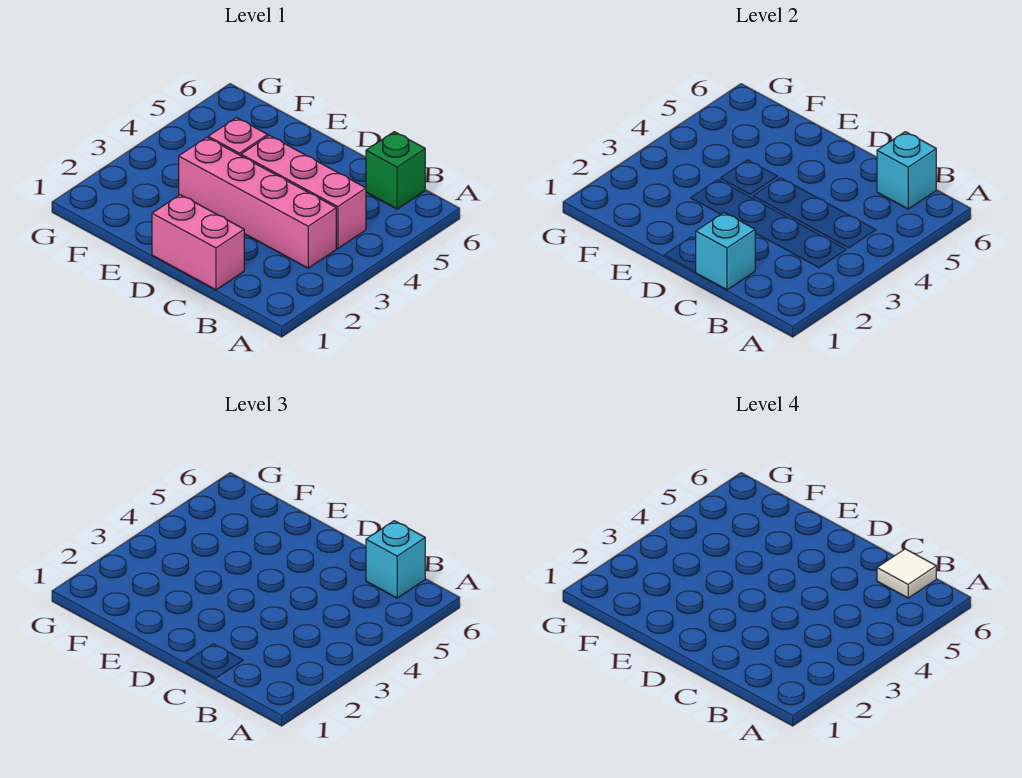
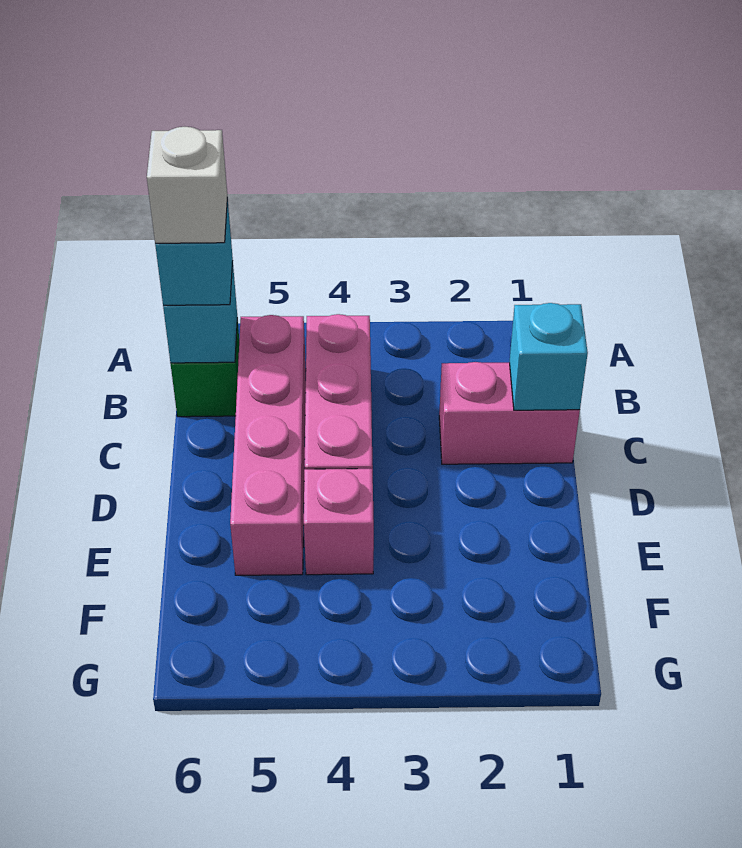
pink 1x4 brick [179,137,336,268] -> pink 1x4 brick moved to [230,315,306,575]
white 1x1 tile [877,549,936,598] -> white 1x1 brick [147,127,227,243]
pink 1x2 brick [152,195,244,290] -> pink 1x2 brick turned to [439,362,580,464]

